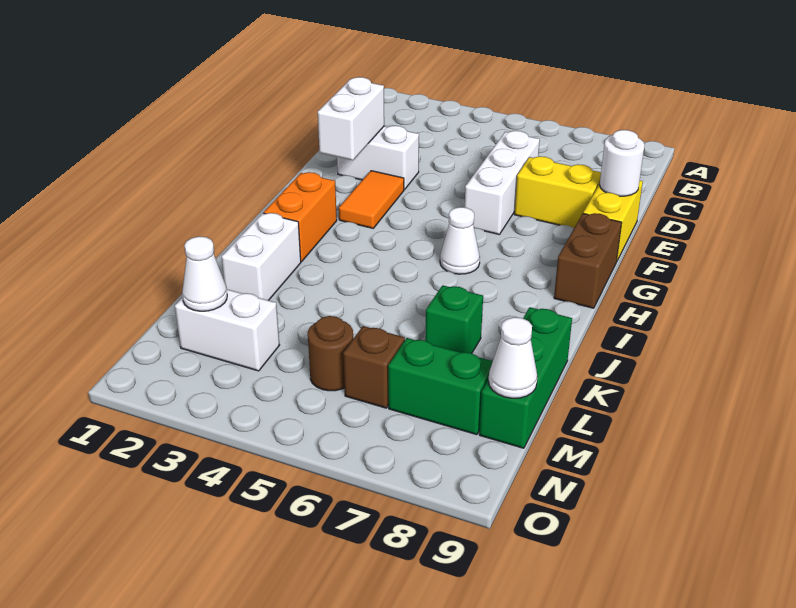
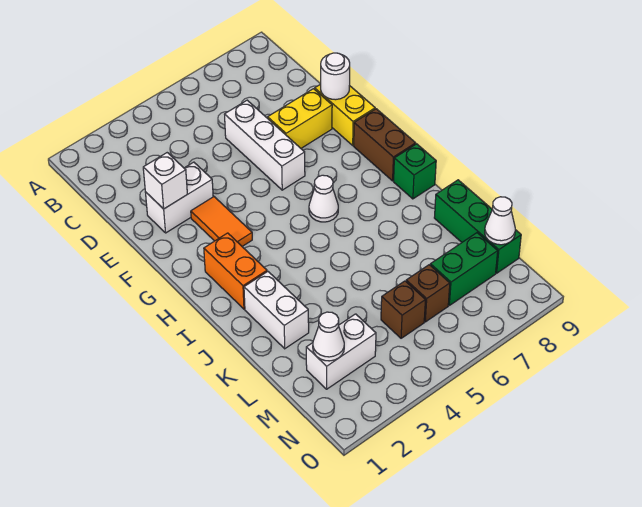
white 1x2 brick [318,77,384,160] -> white 1x1 brick [143,153,187,209]
green 1x1 brick [425,285,483,353] -> green 1x1 brick moved to [394,144,436,199]
brown 1x1 round brick [308,316,353,391] -> brown 1x1 brick [381,281,425,338]

